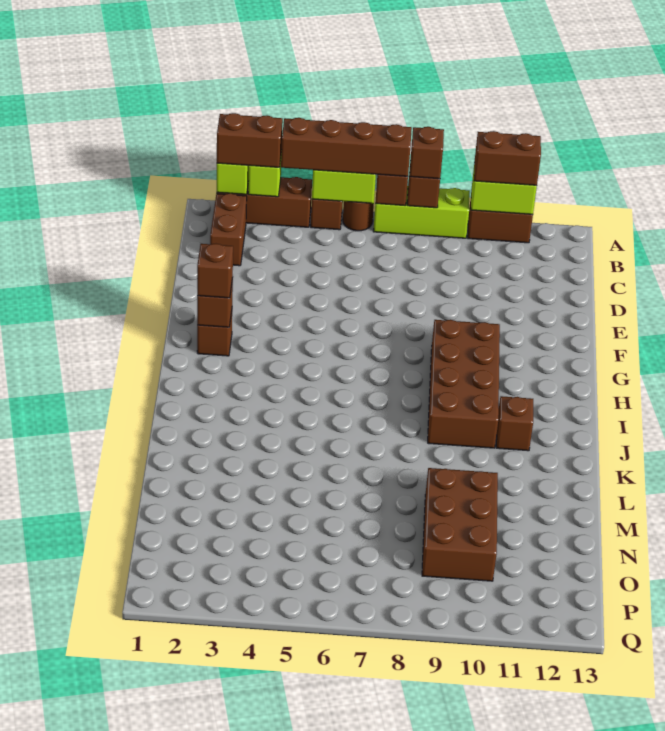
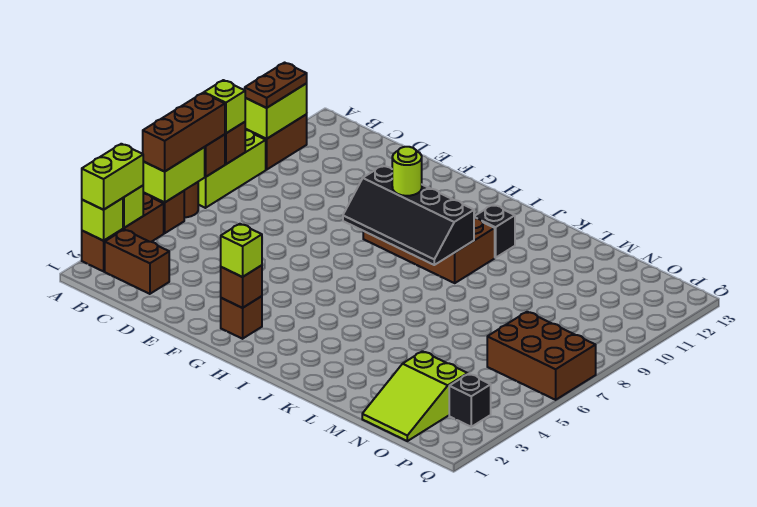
brown 1x2 brick [217,113,283,167] -> lime 1x2 brick [82,144,144,210]
brown 1x4 brick [281,118,412,176] -> brown 1x3 brick [143,93,225,171]
brown 1x1 brick [410,127,444,179] -> lime 1x1 brick [204,80,245,133]
brown 1x2 brick [474,131,541,185] -> brown 1x2 plate [245,63,307,108]
brown 1x1 brick [197,244,233,298] -> lime 1x1 brick [221,224,262,277]
none -> black 2x4 slope [343,166,474,265]
none -> lime 1x1 round brick [392,147,422,196]
brown 1x1 brick [496,396,533,451] -> black 1x1 brick [474,205,515,258]
brown 2x3 brick [422,468,498,581] -> brown 2x3 brick moved to [487,312,596,400]
none -> lime 2x3 slope [362,351,468,441]
none -> black 1x1 brick [449,374,491,427]

